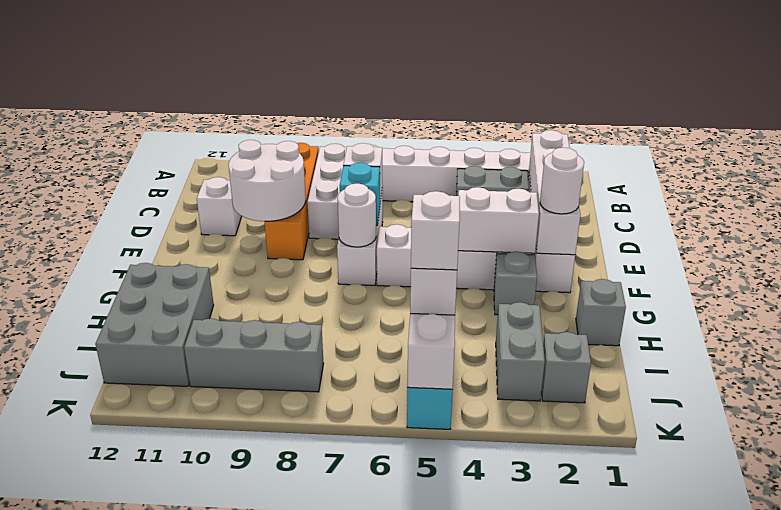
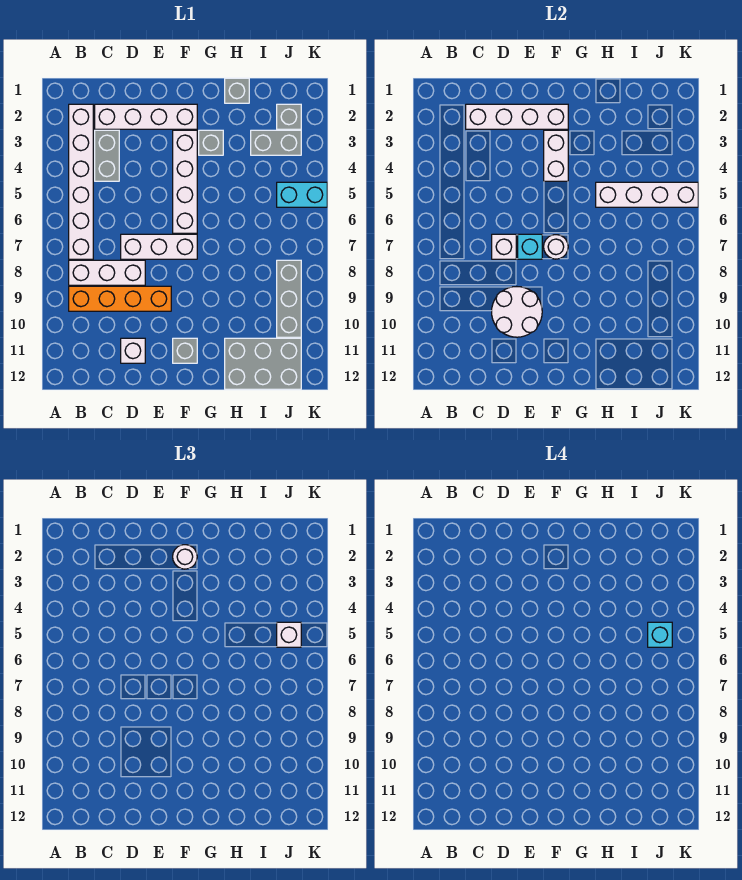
none -> grey 1x1 brick [173,338,197,363]
white 1x1 brick [411,191,460,270] -> cyan 1x1 brick [648,622,672,647]

